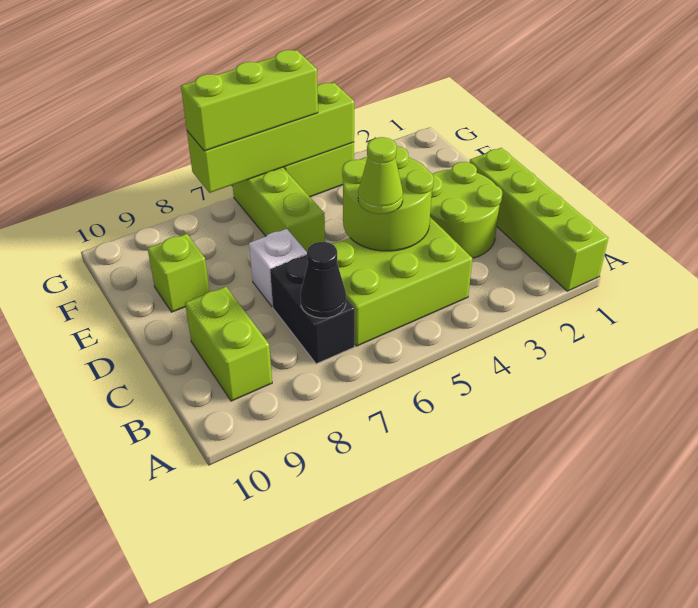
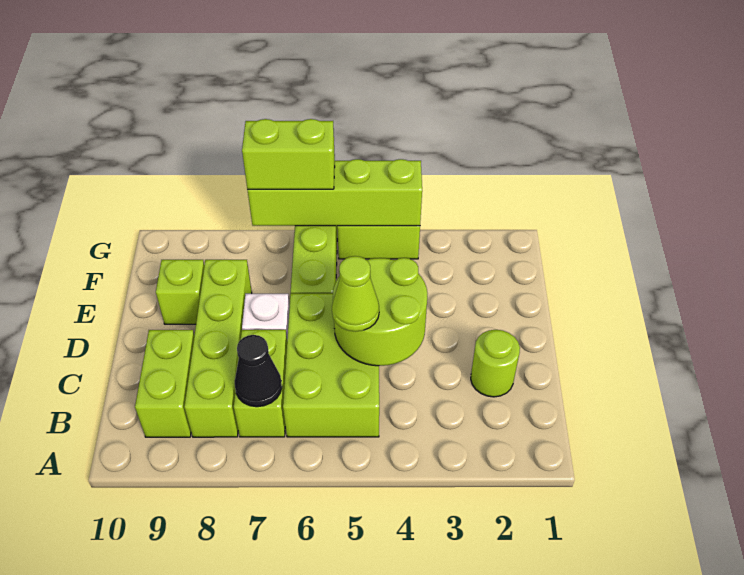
lime 1x4 brick [469,148,608,291] -> lime 1x4 brick moved to [184,260,252,437]
lime 2x3 brick [333,217,473,346] -> lime 2x3 brick turned to [283,294,379,437]
black 1x2 brick [270,255,355,364] -> lime 1x2 brick [234,330,287,437]
lime 2x2 round brick [430,162,502,258] -> lime 1x1 round brick [471,330,520,397]
lime 1x3 brick [181,50,318,151] -> lime 1x2 brick [242,119,335,189]

